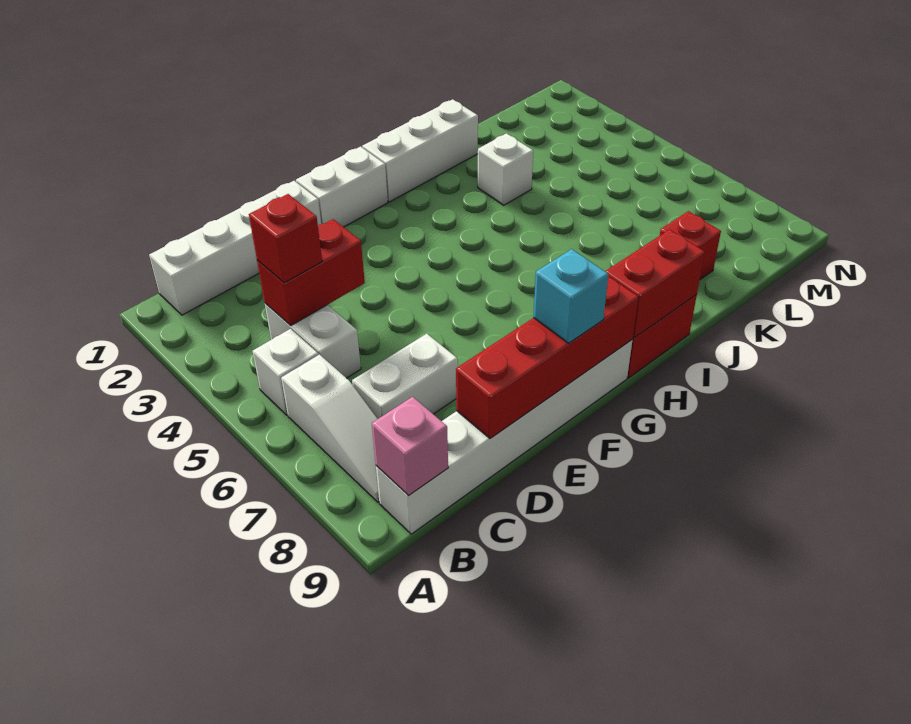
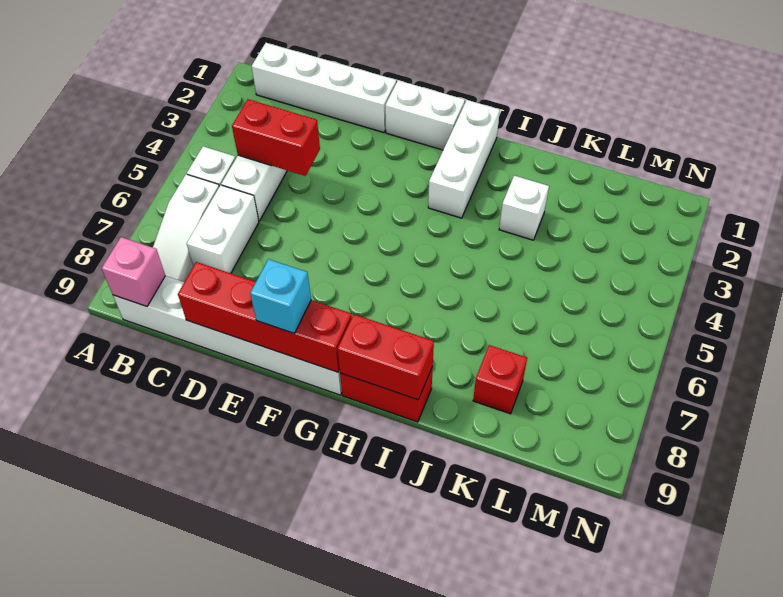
red 1x1 brick [249,194,322,283] -> none
white 1x2 brick [352,334,458,419] -> white 1x2 brick turned to [187,185,259,273]
white 1x3 brick [362,99,478,202] -> white 1x3 brick turned to [428,100,500,218]

